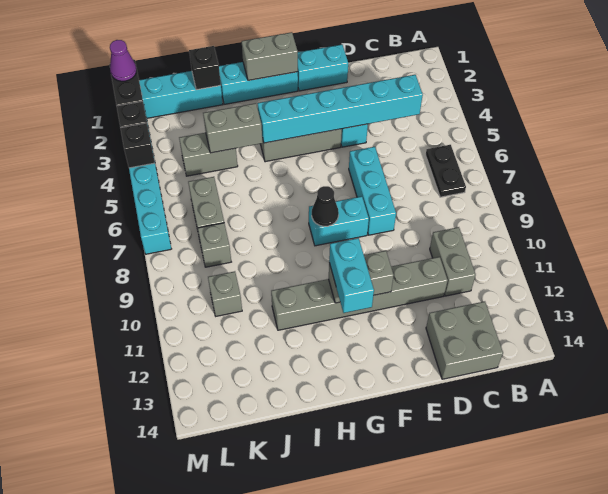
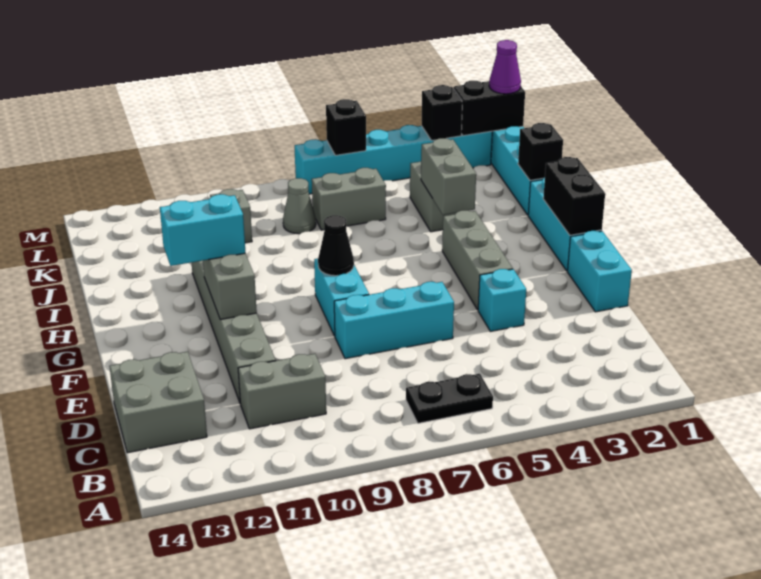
cyan 1x6 brick [257,75,423,143] -> none
grey 1x2 brick [242,32,298,80] -> black 1x2 brick [543,157,605,235]
grey 1x1 brick [198,223,231,267] -> grey 1x1 cone [283,178,316,234]
black 1x1 brick [120,123,155,168] -> black 1x1 brick moved to [326,99,366,155]

